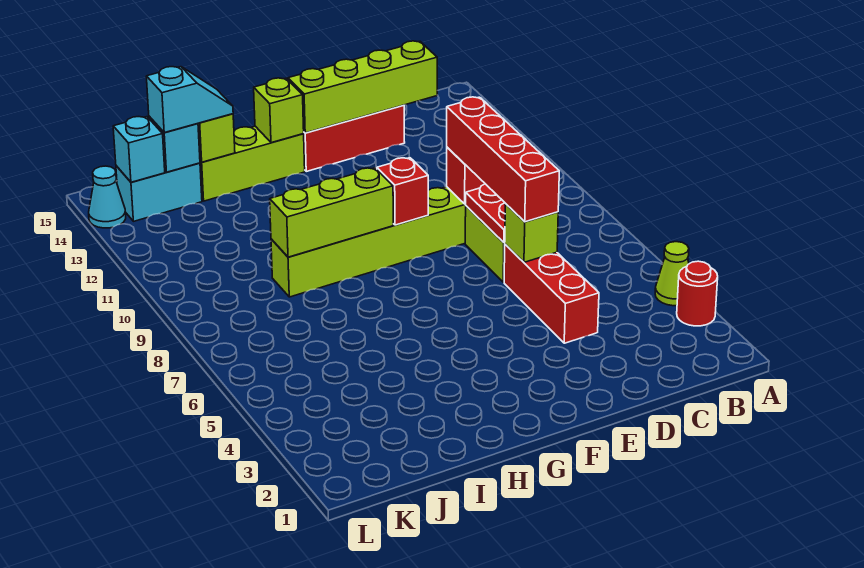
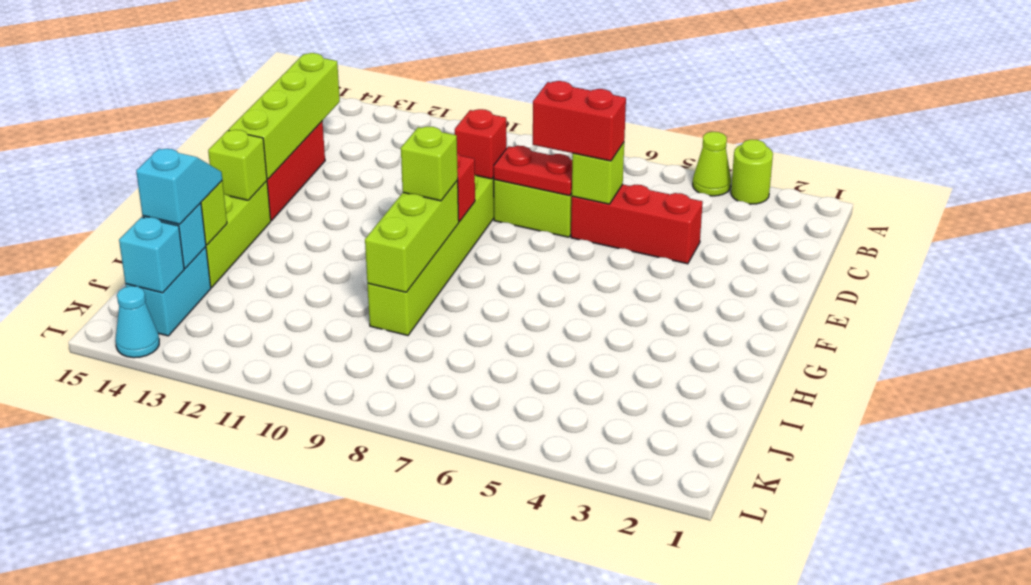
red 1x1 round brick [677,261,718,326] -> lime 1x1 round brick [731,139,773,204]
red 1x4 brick [447,97,559,222] -> red 1x2 brick [533,81,626,161]
none -> lime 1x1 brick [401,126,458,201]

